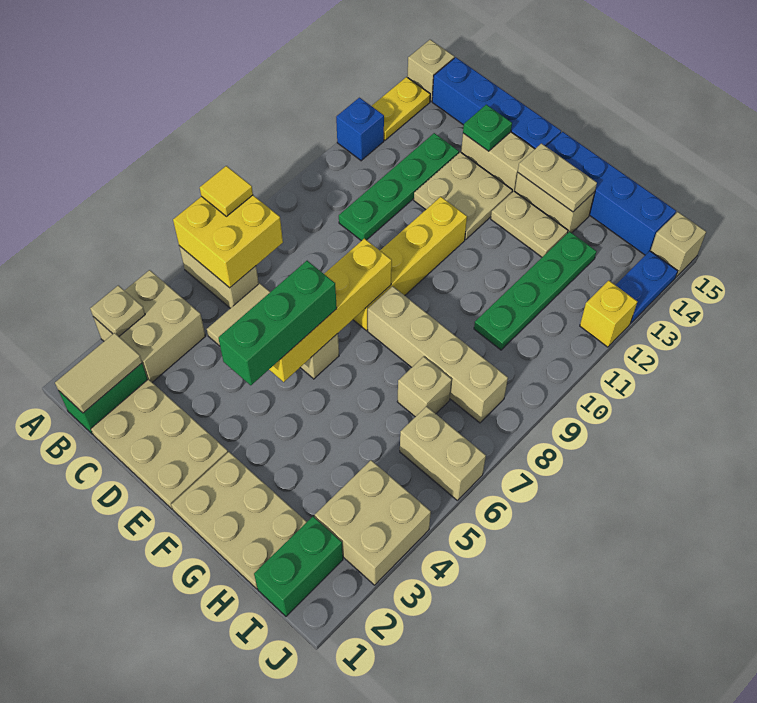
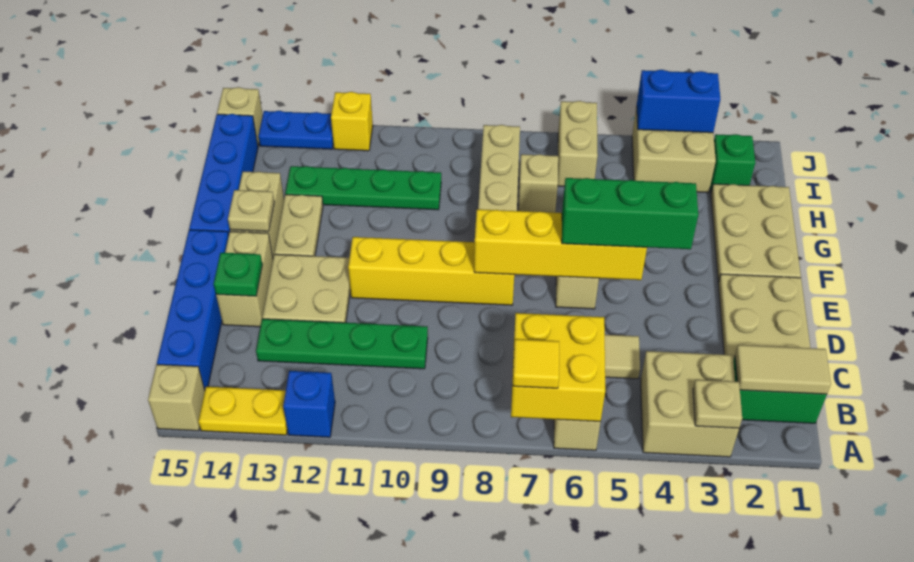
tan 1x2 plate [518,143,597,212] -> tan 1x1 plate [228,190,274,231]
green 1x2 brick [254,516,343,616] -> green 1x1 brick [710,134,755,191]
none -> blue 1x2 brick [637,70,720,133]

